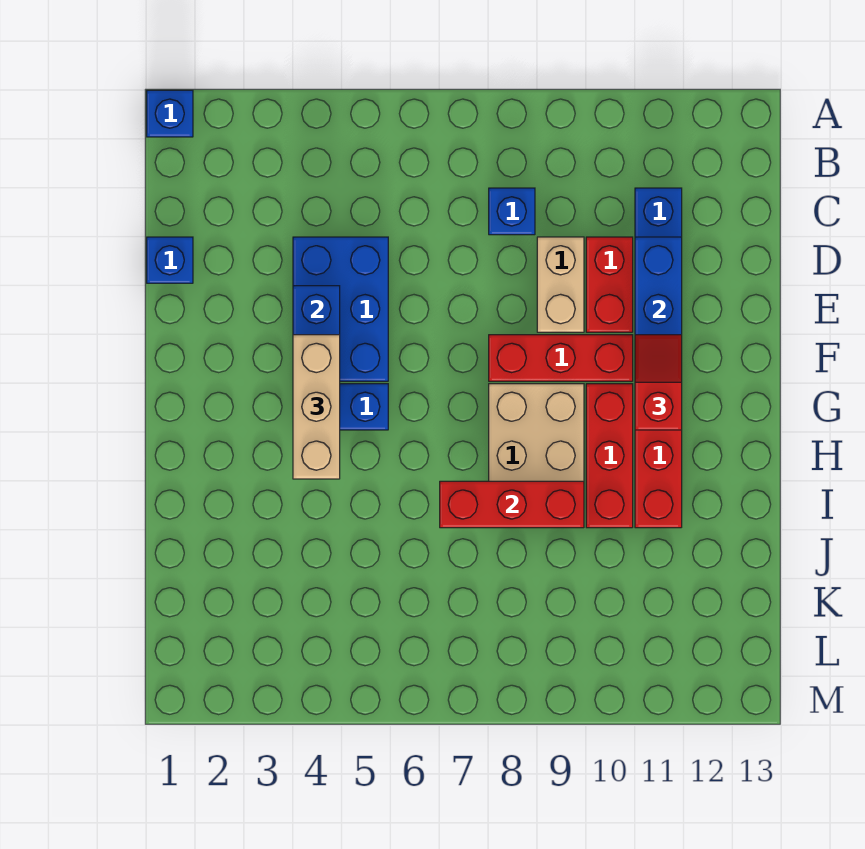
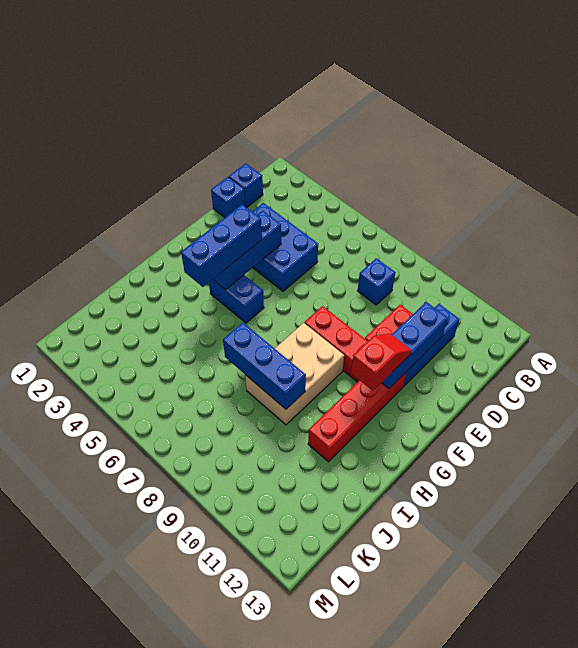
blue 1x1 brick [147,90,193,137] -> blue 1x1 brick moved to [229,163,263,207]
blue 2x3 brick [293,237,388,381] -> blue 2x3 brick turned to [252,203,318,291]
tan 1x2 brick [537,237,584,332] -> none
tan 1x3 brick [293,335,340,479] -> blue 1x3 brick [181,204,262,287]
red 1x3 brick [586,384,633,528] -> none
red 1x3 brick [440,481,584,528] -> blue 1x3 brick [223,323,306,409]

